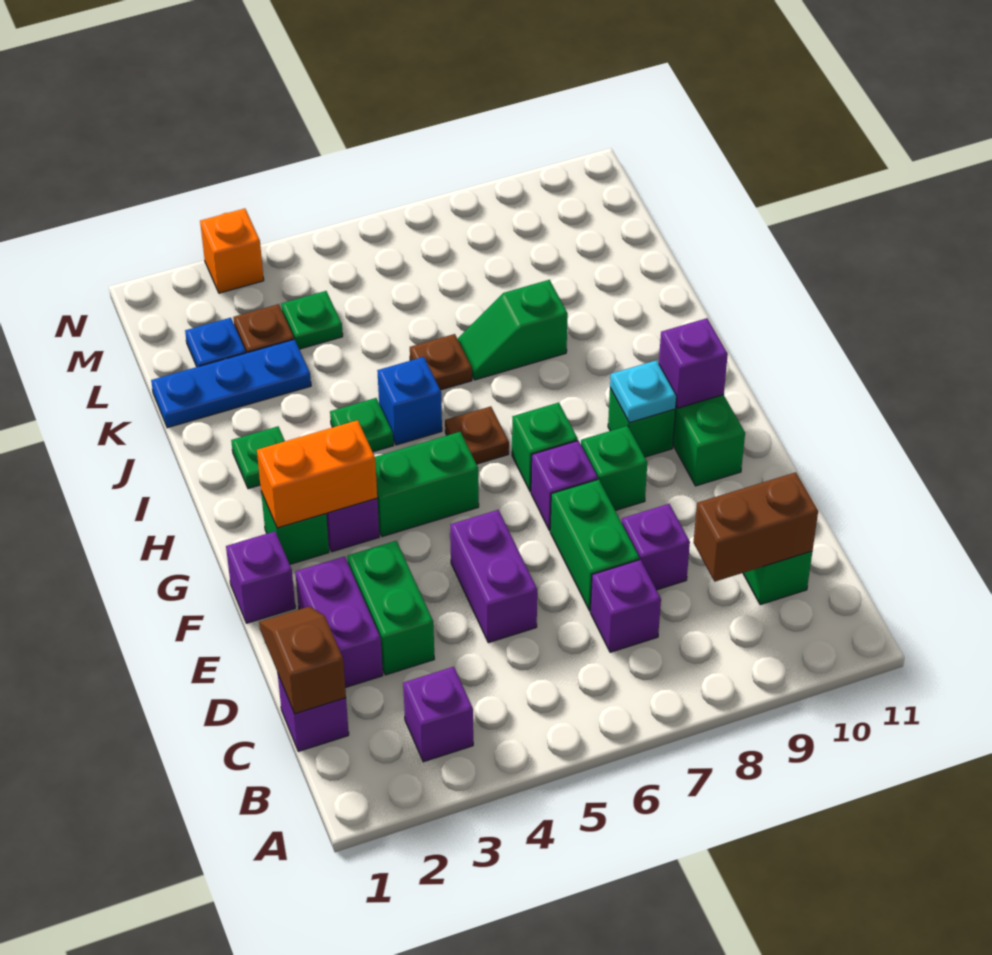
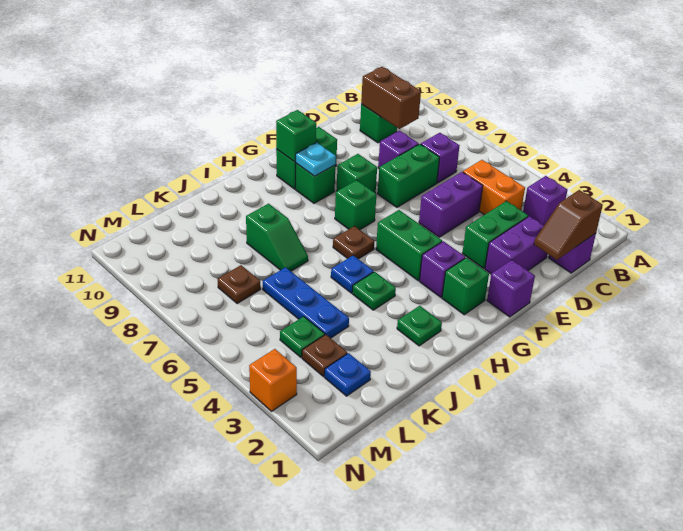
purple 1x1 brick [531,441,598,531] -> none
orange 1x2 brick [257,420,377,528] -> orange 1x2 brick moved to [463,160,525,215]
purple 1x1 brick [659,318,728,408] -> green 1x1 brick [276,110,316,162]
blue 1x1 brick [377,357,442,445] -> blue 1x1 plate [331,256,374,293]
brown 1x1 plate [410,334,472,390] -> brown 1x1 plate moved to [218,265,261,304]
blue 1x3 plate [151,339,311,428] -> blue 1x3 plate moved to [263,267,349,338]

